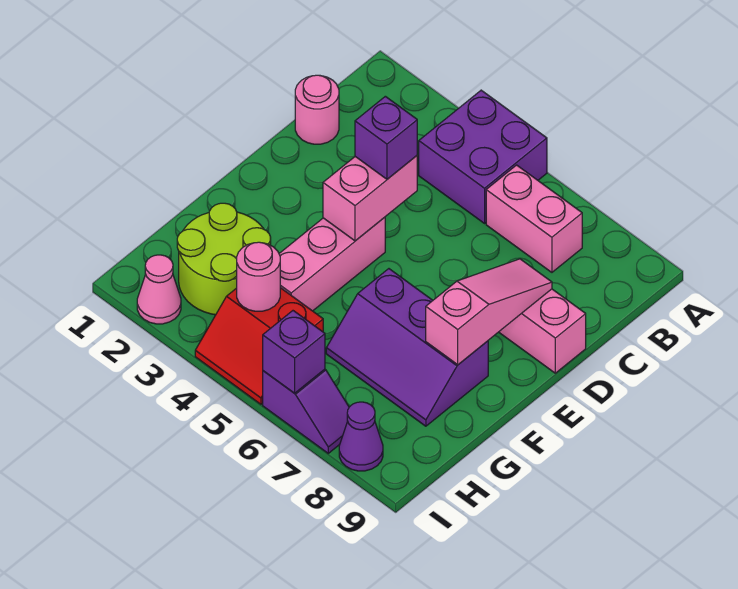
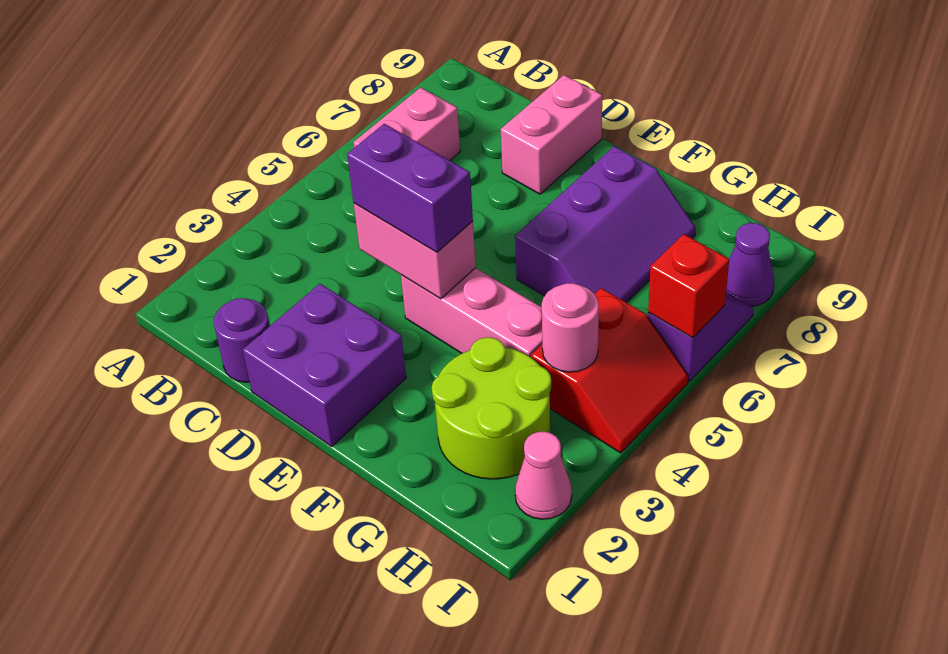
purple 2x2 brick [419,90,547,223] -> purple 2x2 brick moved to [243,284,406,446]
pink 1x1 round brick [295,75,339,144] -> purple 1x1 round brick [214,298,270,382]
purple 1x1 brick [355,96,417,179] -> purple 1x2 brick [347,124,473,252]
pink 1x3 slope [426,259,552,365] -> none
purple 1x1 brick [263,311,325,393] -> red 1x1 brick [648,234,729,338]

